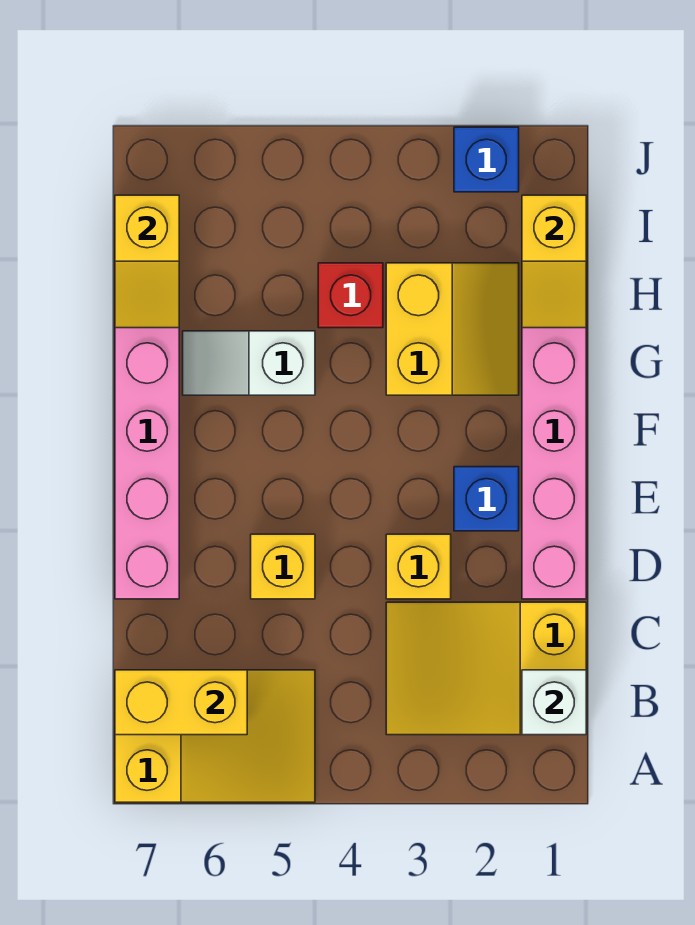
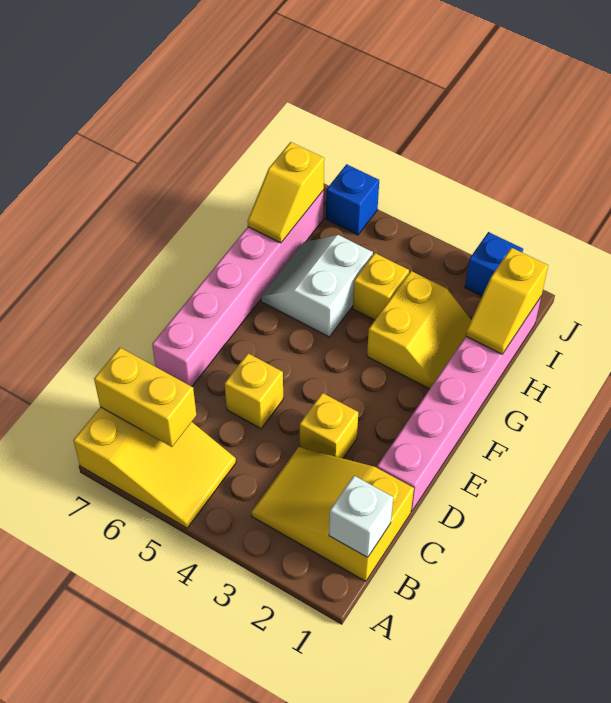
blue 1x1 brick [454,467,519,531] -> blue 1x1 brick moved to [326,164,379,235]
white 1x2 slope [183,331,315,395] -> white 2x2 slope [261,235,373,337]
red 1x1 brick [318,263,383,328] -> yellow 1x1 brick [353,253,409,320]

